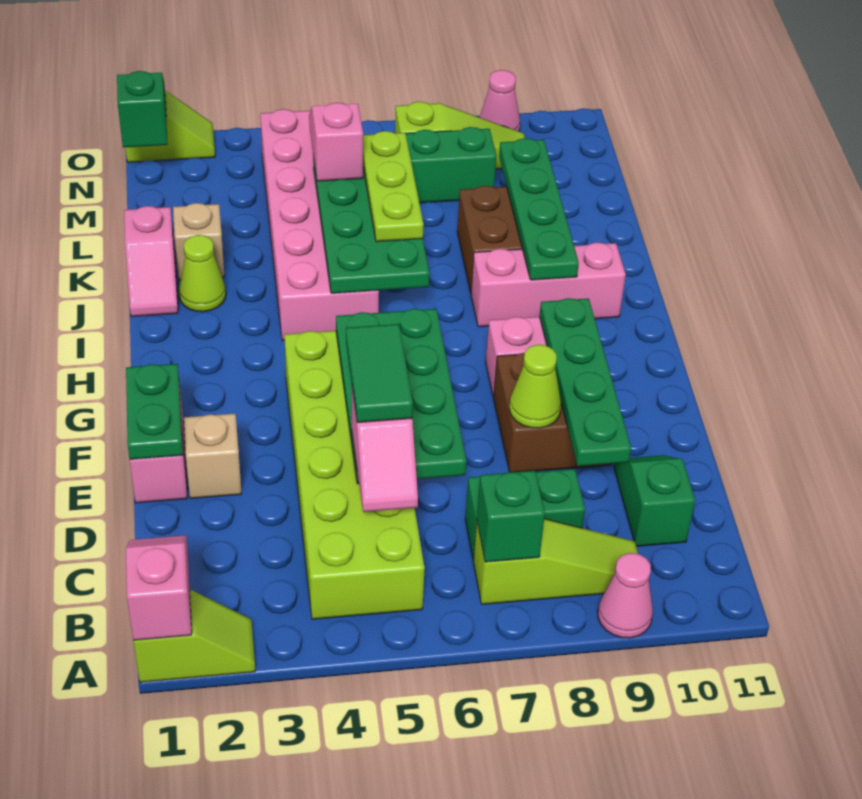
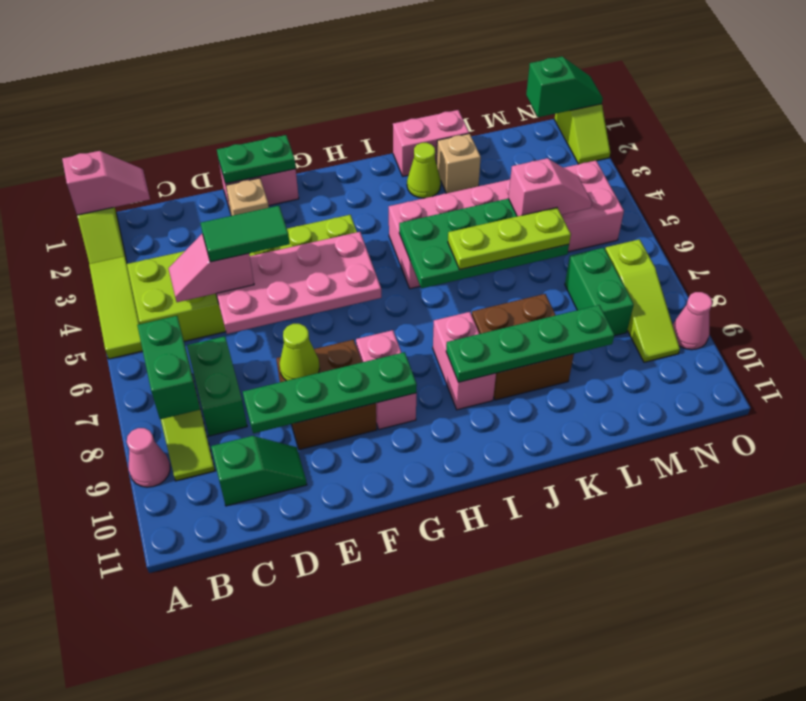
none -> lime 1x3 tile [89,256,143,359]
green 1x1 brick [477,471,545,562] -> green 1x2 brick [137,316,200,419]
green 2x4 plate [336,309,466,484] -> pink 2x4 plate [216,232,381,334]
pink 1x3 brick [471,242,626,327] -> pink 1x2 brick [433,312,496,410]
pink 1x2 slope [124,206,178,317] -> pink 1x2 brick [393,110,469,176]

